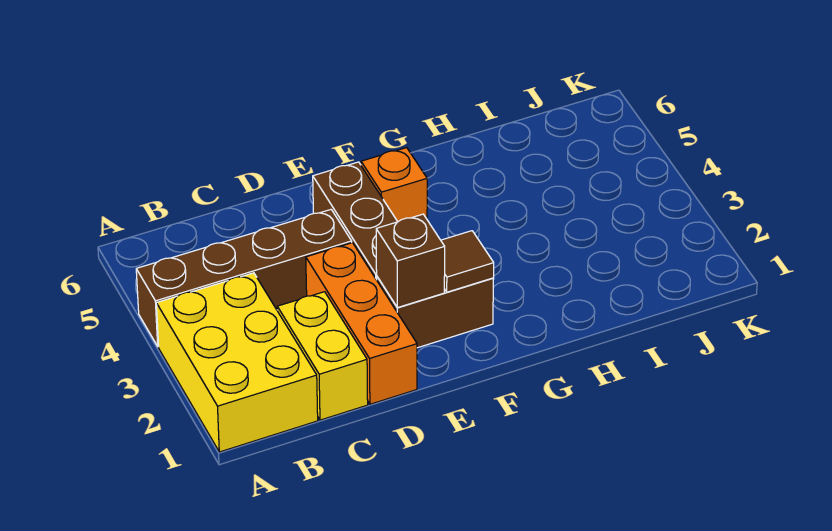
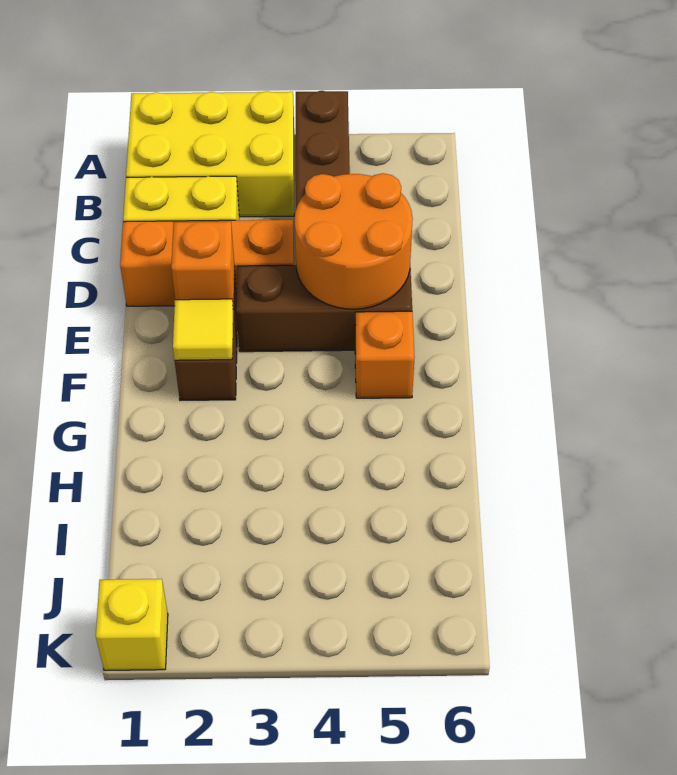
none -> orange 2x2 round brick [295,173,413,309]
brown 1x1 brick [376,214,445,308] -> orange 1x1 brick [171,221,234,309]
brown 1x1 tile [441,231,494,292] -> yellow 1x1 tile [173,299,233,360]
none -> yellow 1x1 brick [96,579,168,670]

